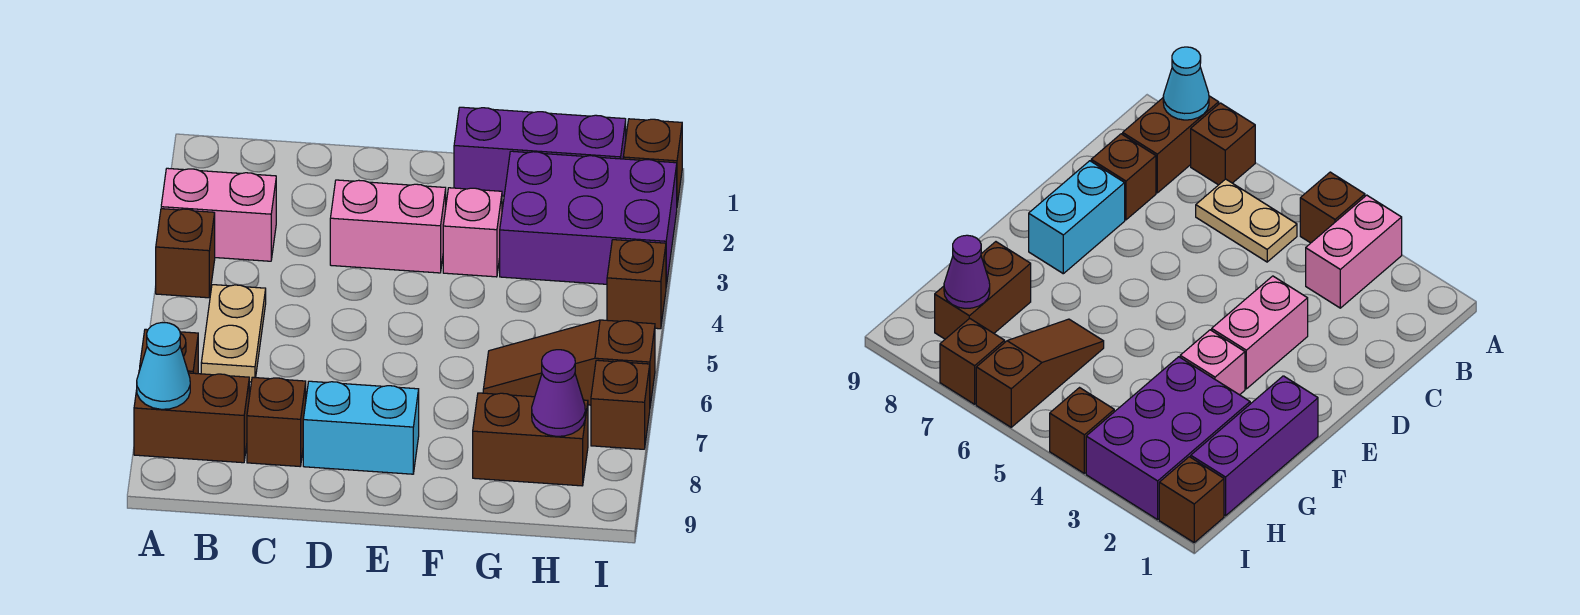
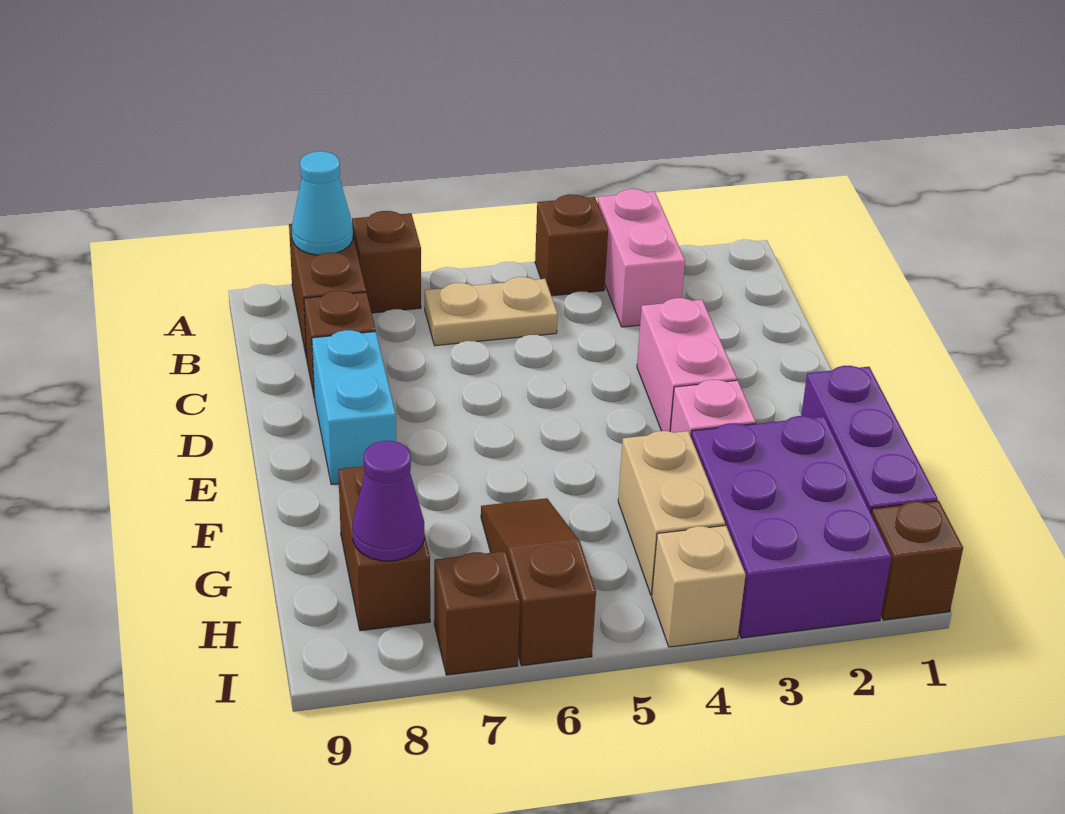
none -> tan 1x2 brick [618,431,725,595]
brown 1x1 brick [607,240,666,329] -> tan 1x1 brick [652,526,746,647]

